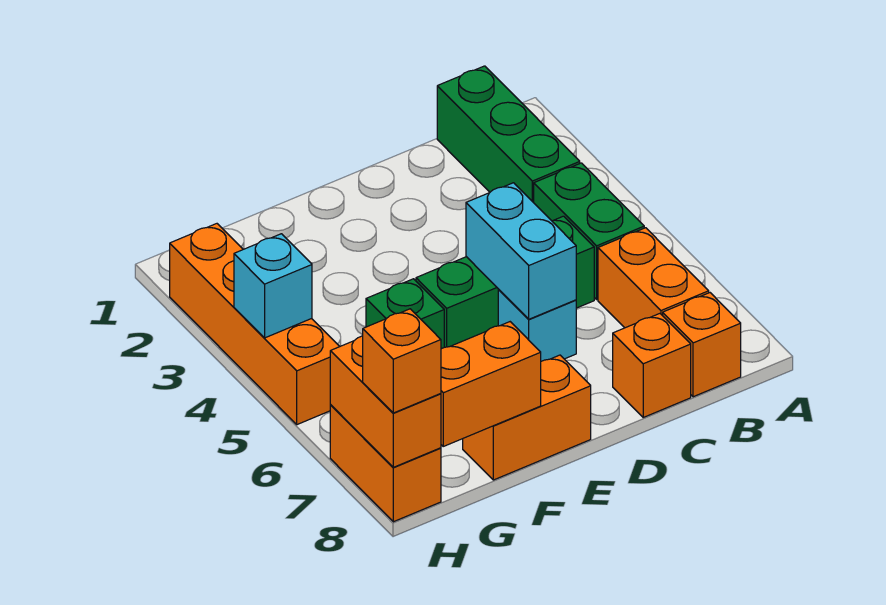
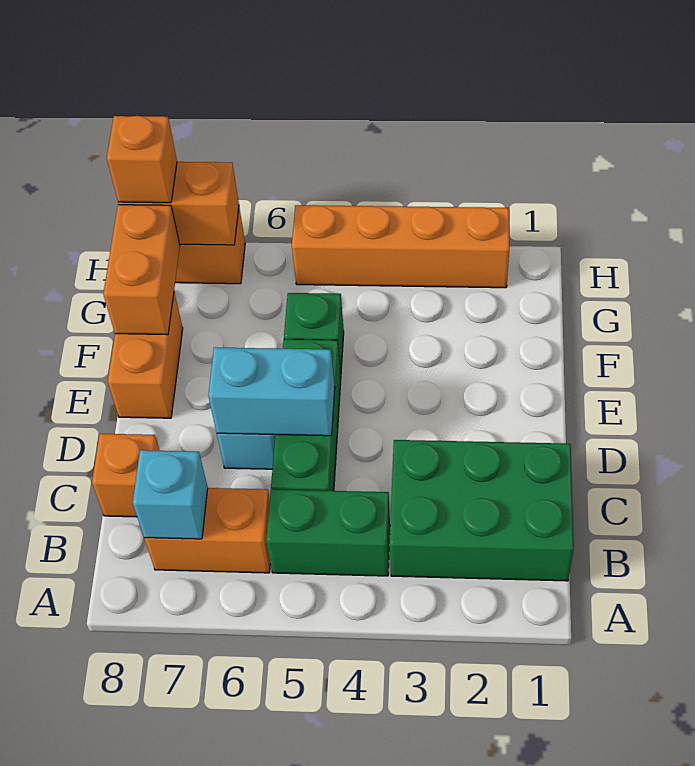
green 1x3 brick [437,66,580,203] -> green 2x3 brick [390,440,574,581]
orange 1x1 brick [663,293,741,397] -> none
cyan 1x1 brick [234,234,312,338] -> cyan 1x1 brick moved to [133,450,208,539]

